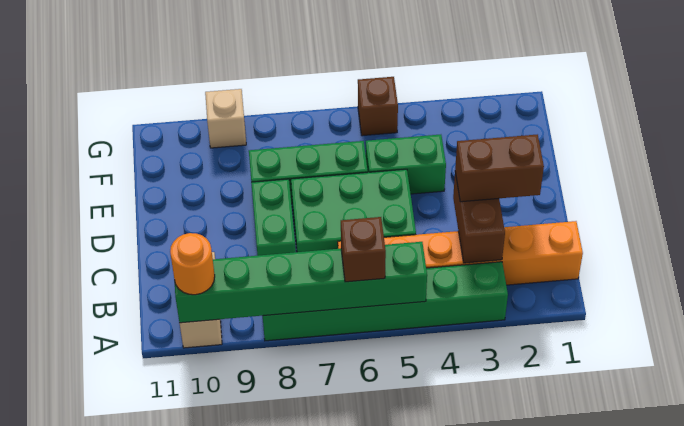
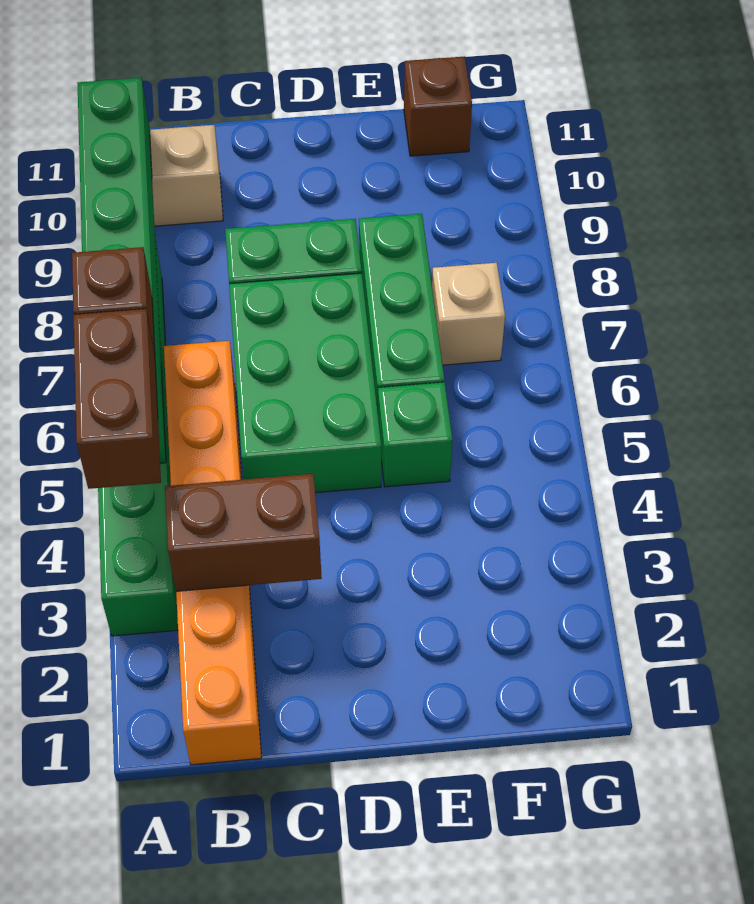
orange 1x1 round brick [170,233,215,295] -> none
brown 1x2 brick [455,134,544,202] -> brown 1x2 brick moved to [73,309,161,489]
green 1x2 brick [366,135,446,194] -> green 1x1 brick [378,382,452,487]
brown 1x1 brick [358,77,398,136] -> brown 1x1 brick moved to [404,56,472,156]
tan 1x1 brick [205,89,246,148] -> tan 1x1 brick moved to [432,263,505,365]

